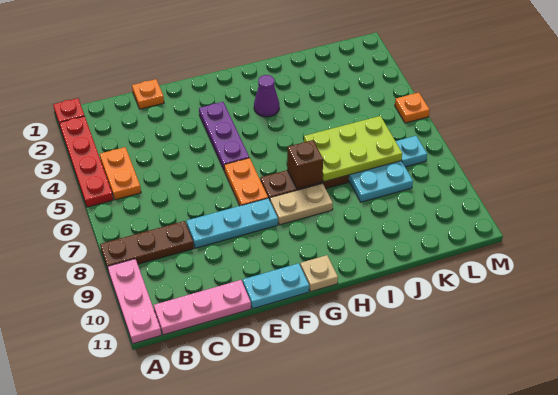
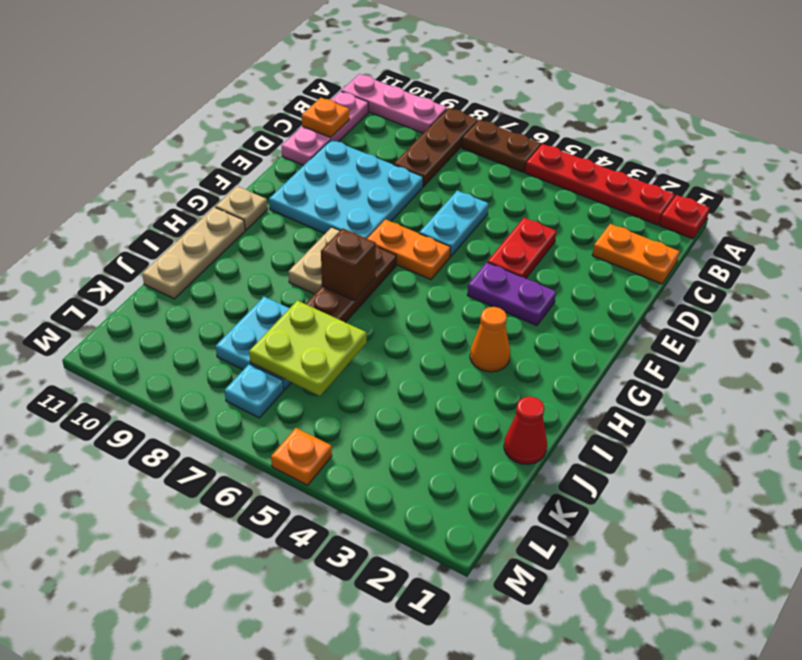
none -> brown 1x2 plate [462,120,541,172]
orange 1x2 plate [100,147,141,200] -> orange 1x2 plate moved to [592,224,680,284]
orange 1x1 plate [132,79,164,109] -> orange 1x1 plate moved to [302,98,349,137]
none -> red 1x2 plate [488,218,556,278]
cyan 1x3 plate [186,198,278,248] -> cyan 3x3 plate [269,140,423,239]
cyan 1x2 plate [243,263,309,309] -> cyan 1x2 plate moved to [419,191,488,257]
purple 1x3 plate [199,102,249,170] -> purple 1x2 plate [467,262,556,326]
purple 1x1 cone [254,75,279,117] -> orange 1x1 cone [470,307,510,372]
none -> tan 1x3 plate [142,207,245,299]
lime 2x3 plate [304,116,402,182] -> lime 2x2 plate [249,300,366,396]
none -> red 1x1 cone [504,397,547,464]

